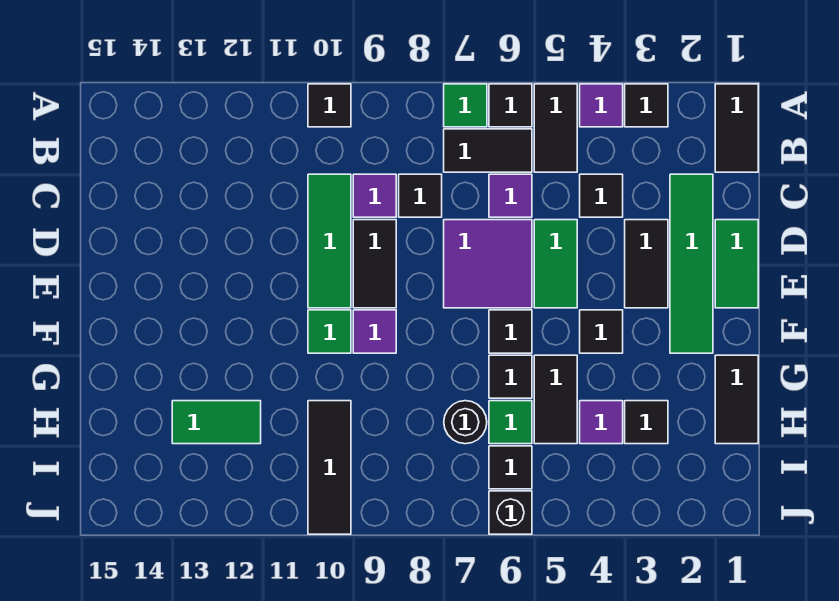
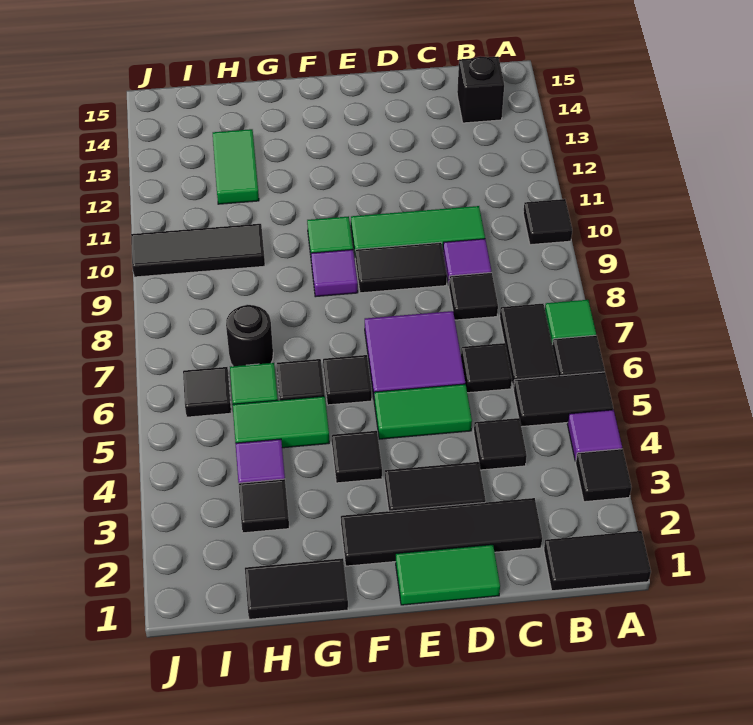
green 1x4 tile [670,174,713,353] -> black 1x4 tile [341,498,542,566]
purple 1x1 tile [489,174,532,217] -> black 1x1 tile [461,343,512,393]
black 1x2 tile [534,355,577,444] -> green 1x2 tile [233,396,329,448]
black 1x1 brick [489,491,532,534] -> black 1x1 brick moved to [457,56,504,123]

